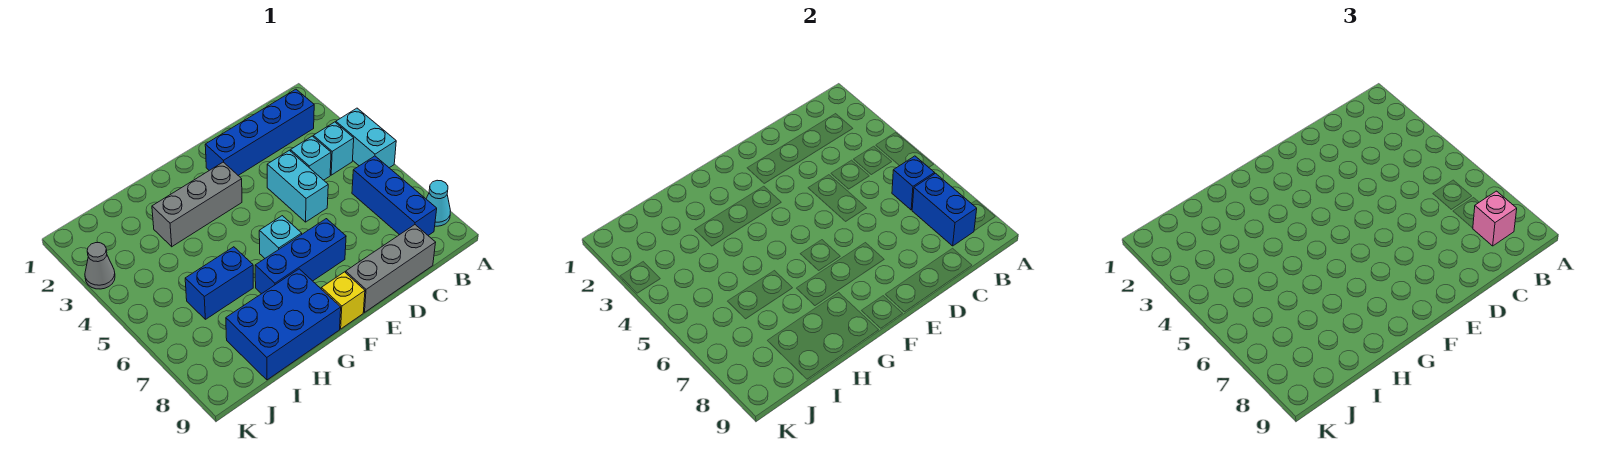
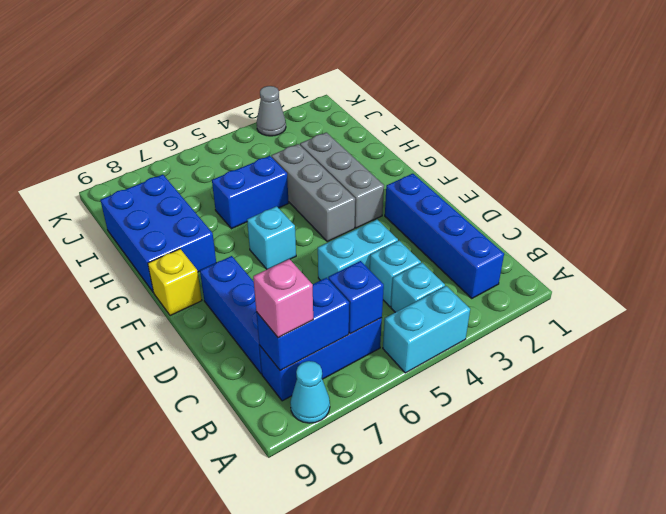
grey 1x3 brick [346,225,436,312] -> grey 1x3 brick moved to [271,144,355,242]
blue 1x3 brick [255,219,346,294] -> blue 1x3 brick moved to [200,256,262,374]
blue 1x2 brick [185,247,253,319] -> blue 1x2 brick turned to [212,156,289,229]

